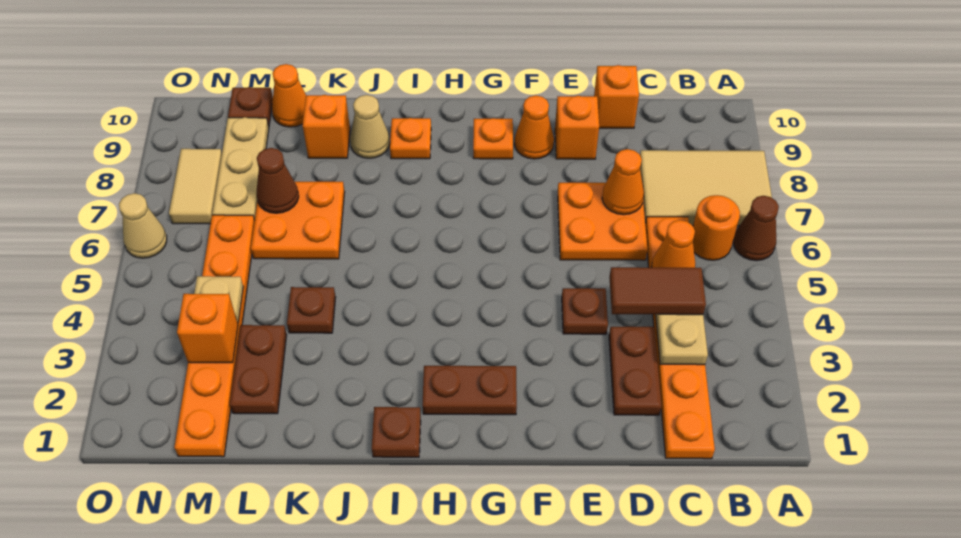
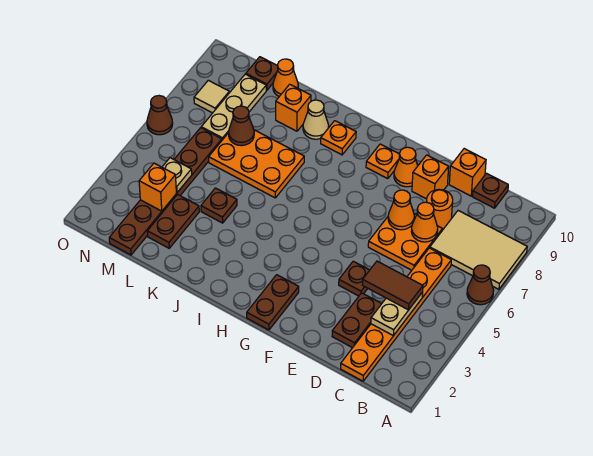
orange 1x1 round brick [693,195,740,260] -> orange 1x1 round brick moved to [427,189,453,229]
orange 1x1 cone [652,220,695,268] -> orange 1x1 cone moved to [388,190,414,230]
brown 1x2 plate [423,366,517,415] -> brown 1x2 plate turned to [247,275,299,330]
brown 1x1 plate [372,407,421,457] -> brown 1x1 plate moved to [472,173,508,208]
orange 2x2 plate [251,182,345,259] -> orange 2x3 plate [209,130,304,198]
orange 1x6 plate [174,215,255,457] -> brown 1x6 plate [109,128,222,255]
tan 1x2 tile [169,149,222,224] -> tan 1x1 tile [194,80,229,113]
tan 1x1 cone [119,193,167,258] -> brown 1x1 cone [147,96,173,135]

